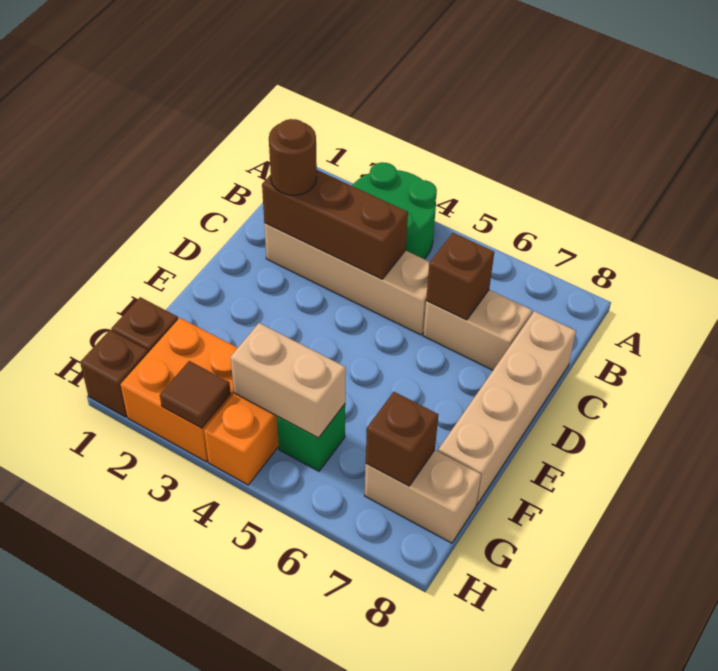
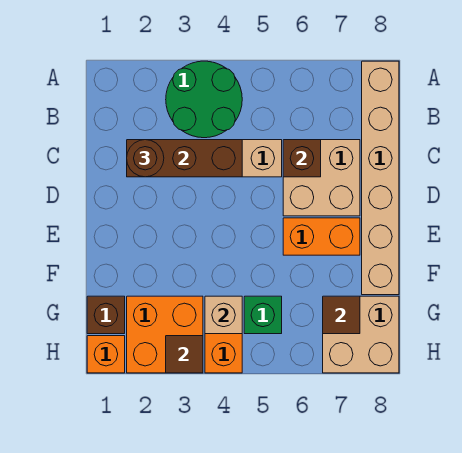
tan 1x2 brick [423,290,532,370] -> tan 2x2 brick [283,140,360,216]
tan 1x4 brick [438,311,576,504] -> tan 1x6 brick [362,61,399,295]
none -> orange 1x2 brick [283,218,360,255]
tan 1x2 brick [230,323,346,438] -> tan 1x1 brick [205,296,242,334]
tan 1x2 brick [365,450,481,543] -> tan 2x2 brick [323,296,399,373]
brown 1x1 brick [366,392,438,486] -> brown 1x1 tile [323,296,360,334]
brown 1x1 brick [80,330,148,417] -> orange 1x1 brick [87,336,125,373]

